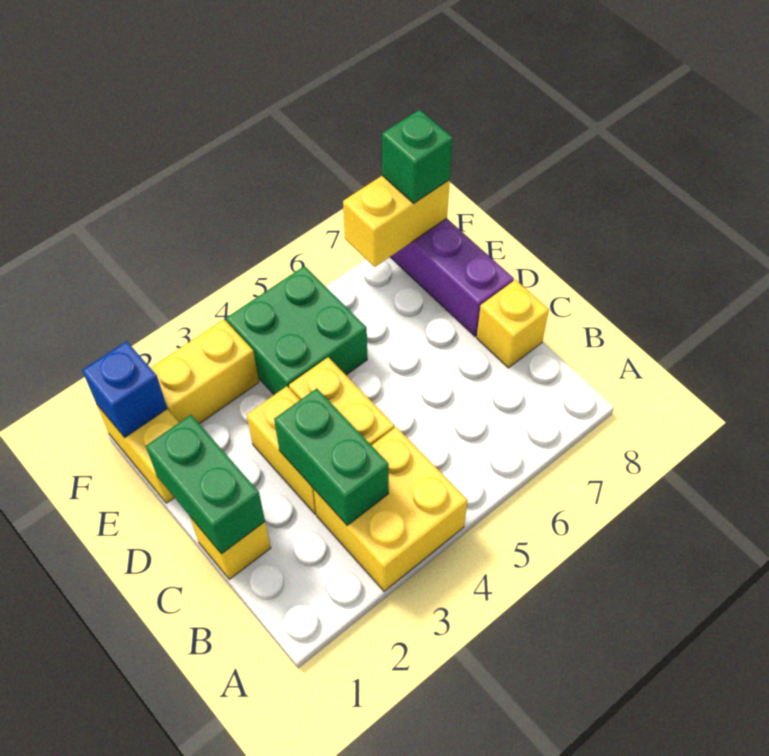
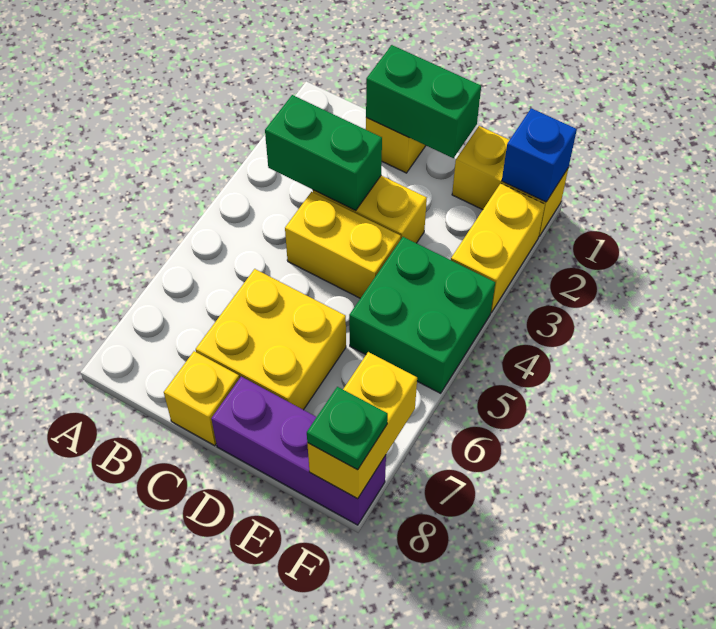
yellow 2x2 brick [314,427,468,591] -> yellow 2x2 brick moved to [196,269,346,410]
green 1x1 brick [382,110,453,203] -> green 1x1 plate [307,387,388,470]

